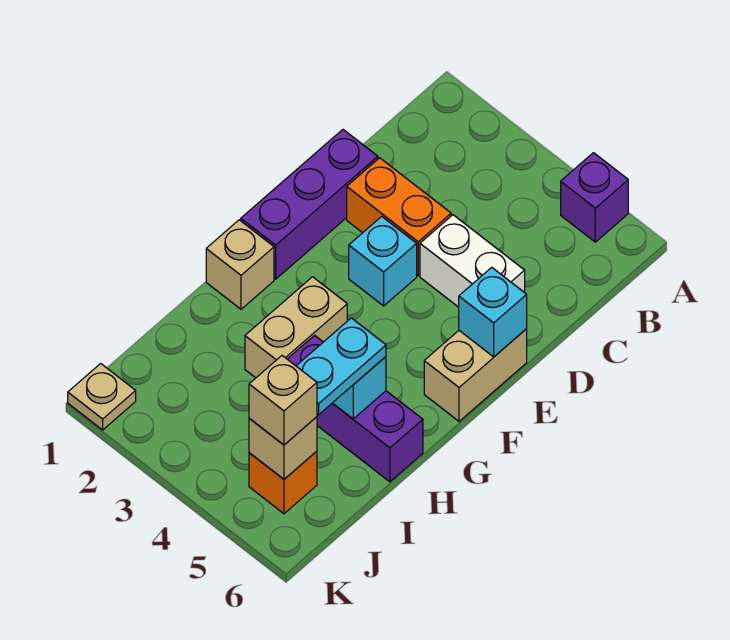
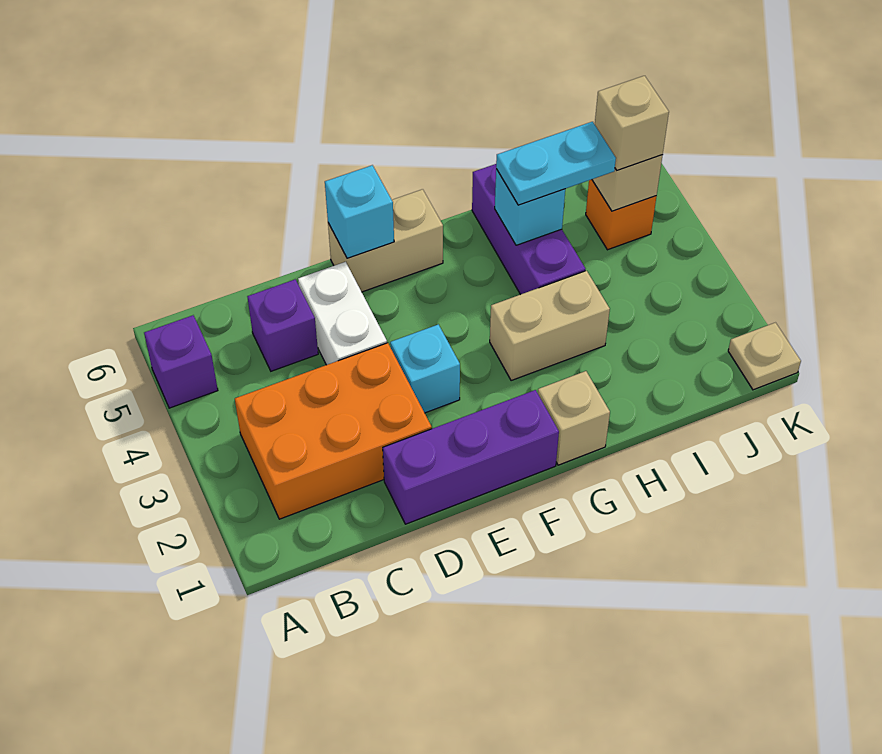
none -> purple 1x1 brick [247,279,318,371]
orange 1x2 brick [347,158,451,276] -> orange 2x3 brick [235,343,432,519]

